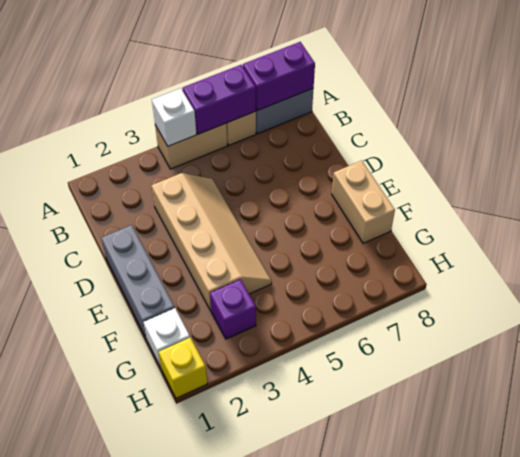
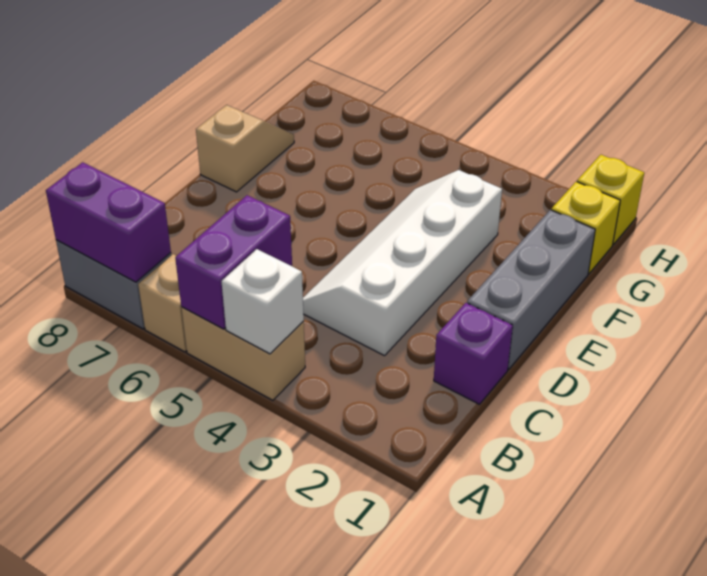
purple 1x2 brick [183,65,256,134] -> purple 1x2 brick turned to [175,195,292,329]
tan 2x4 slope [151,173,272,311] -> white 2x4 slope [303,170,502,356]
tan 1x2 brick [332,161,395,243] -> tan 1x2 slope [196,105,294,192]
white 1x1 brick [144,308,190,367] -> yellow 1x1 brick [551,182,620,274]
purple 1x1 brick [210,279,256,339] -> purple 1x1 brick moved to [434,303,513,404]

